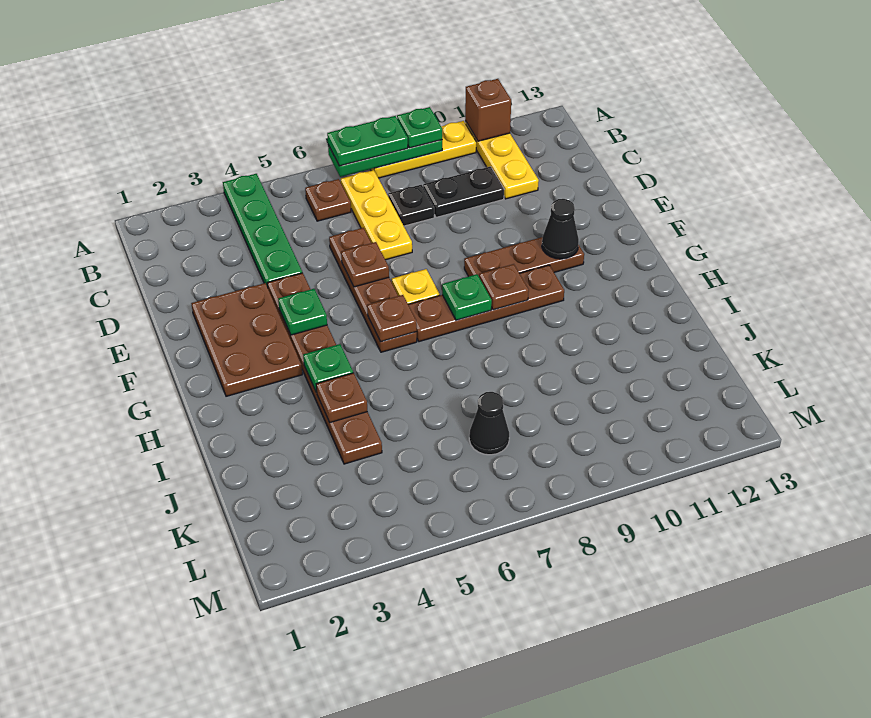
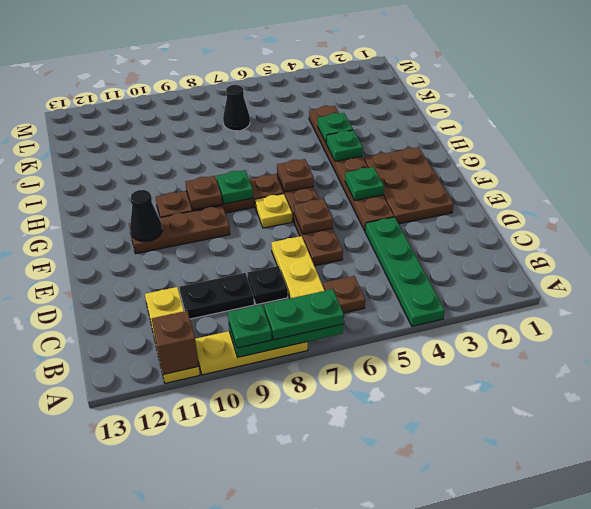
brown 1x1 plate [316,373,367,422] -> green 1x1 plate [318,113,353,143]

